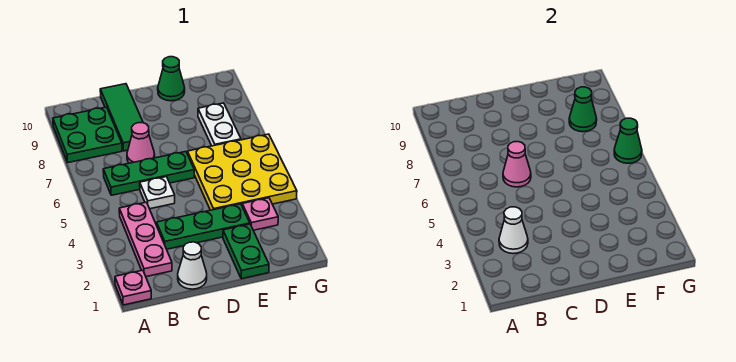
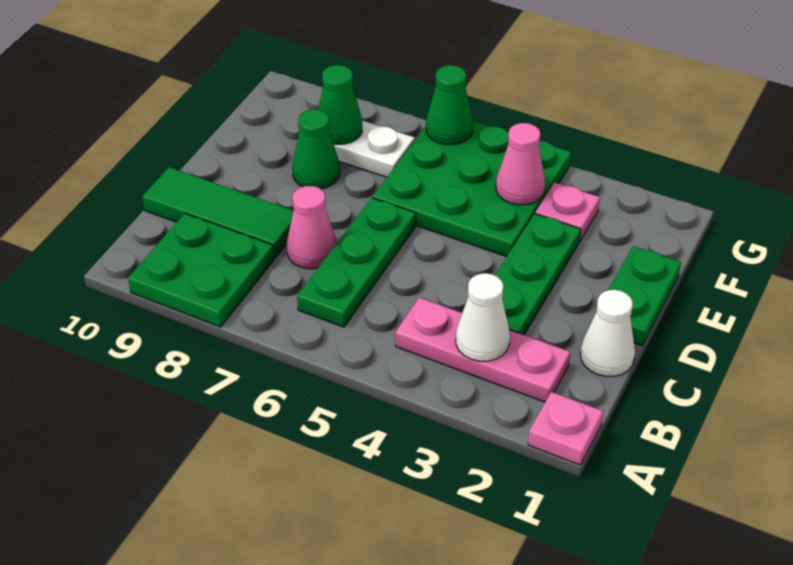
white 1x1 plate [140,177,175,209] -> none
pink 1x1 cone [503,142,531,187] -> pink 1x1 cone moved to [496,123,545,205]
green 1x2 plate [223,224,269,279] -> green 1x2 plate turned to [596,246,681,346]
yellow 3x3 plate [188,134,297,210] -> green 3x3 plate [373,121,571,257]
green 1x1 cone [158,57,185,101] -> green 1x1 cone moved to [292,110,340,189]

